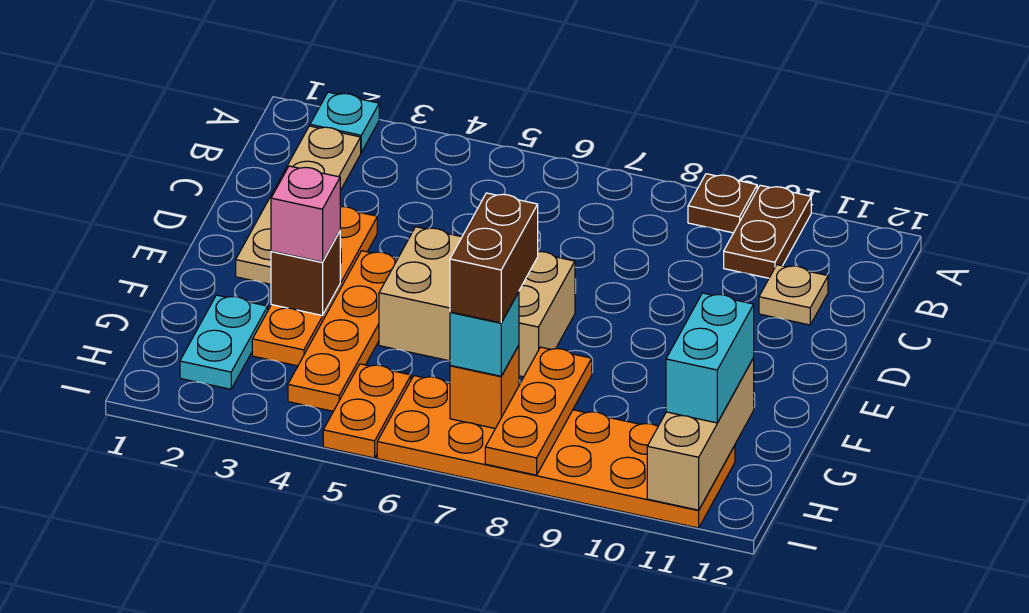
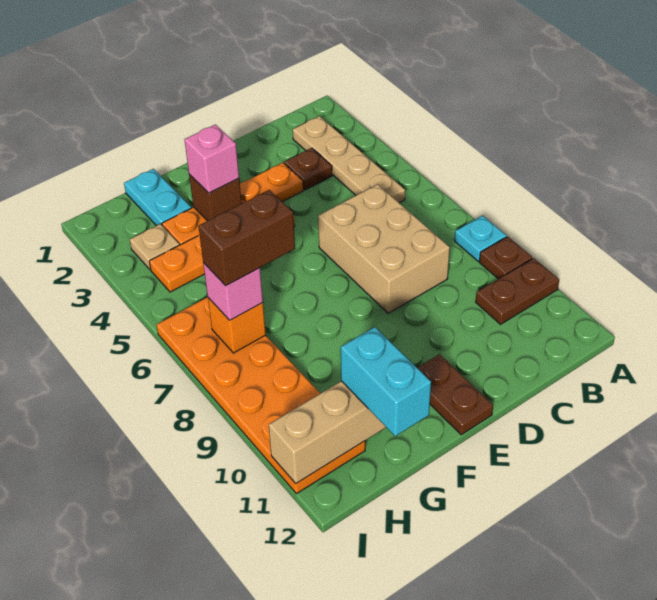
cyan 1x1 plate [310,92,379,152] -> cyan 1x1 plate moved to [455,216,506,261]
tan 1x4 plate [236,126,361,284] -> tan 1x4 plate turned to [293,116,405,203]
none -> brown 1x1 plate [284,148,332,190]
tan 1x1 plate [759,265,828,325] -> tan 1x1 plate moved to [130,224,179,270]
tan 2x3 brick [379,227,575,377] -> tan 2x3 brick moved to [318,184,450,313]
none -> brown 1x2 plate [417,354,493,435]
cyan 1x2 plate [180,295,268,389] -> cyan 1x2 plate turned to [124,169,191,226]
orange 1x3 plate [485,347,592,475] -> none
cyan 1x2 brick [666,293,754,423] -> cyan 1x2 brick turned to [341,327,431,436]
orange 1x2 plate [323,364,411,458] -> none
cyan 1x1 brick [450,292,519,376] -> pink 1x1 brick [203,263,263,320]

